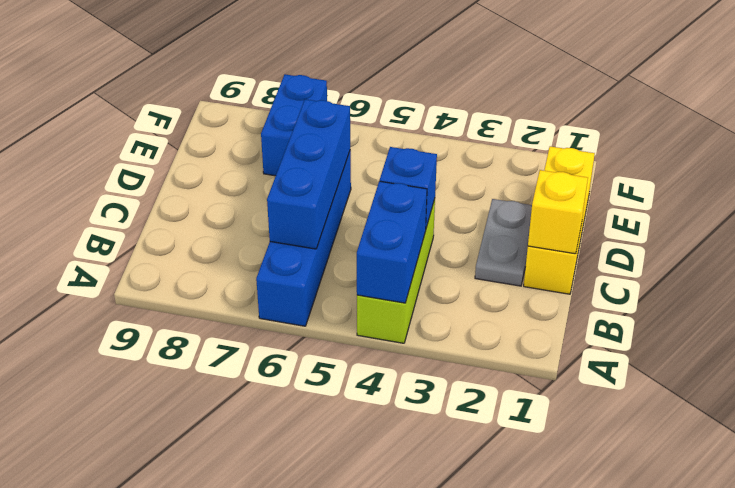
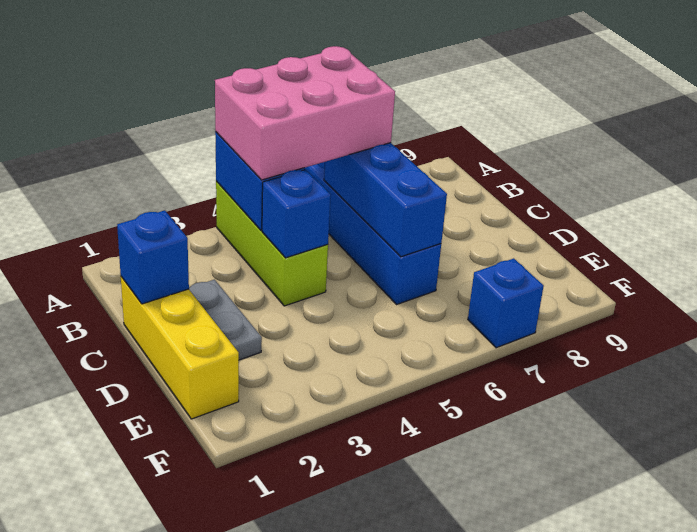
none -> pink 2x3 brick [215,46,395,180]
yellow 1x1 brick [528,170,588,254] -> blue 1x1 brick [117,210,189,304]
blue 1x2 brick [261,74,327,176] -> blue 1x1 brick [468,258,544,348]

